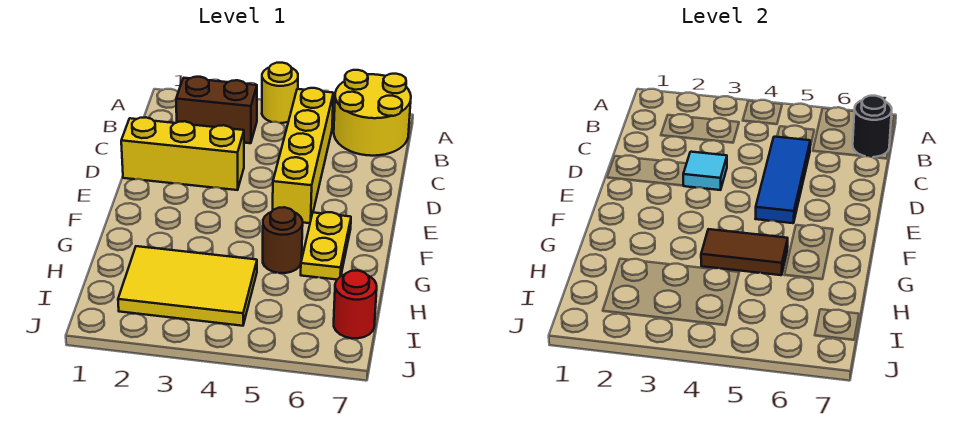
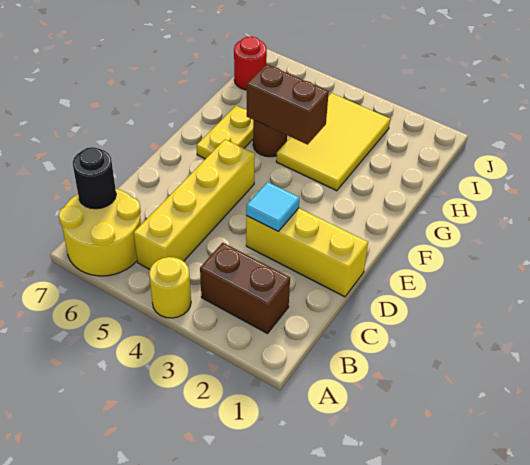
blue 1x3 tile [755,137,810,223] -> none
brown 1x2 tile [701,229,788,275] -> brown 1x2 brick [247,64,329,145]
yellow 2x3 tile [118,246,257,326] -> yellow 2x3 tile turned to [276,93,390,191]

